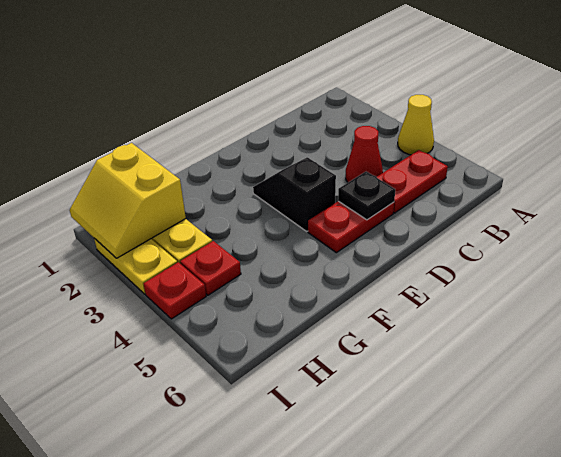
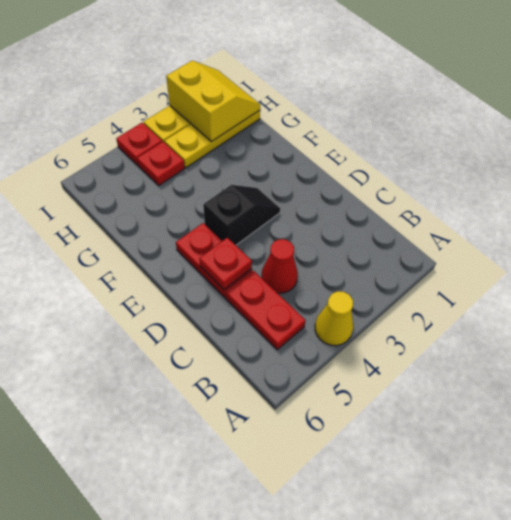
black 1x1 plate [338,171,395,220] -> red 1x1 plate [199,238,252,289]
yellow 2x2 slope [70,143,186,258] -> yellow 2x2 slope turned to [166,60,260,142]

